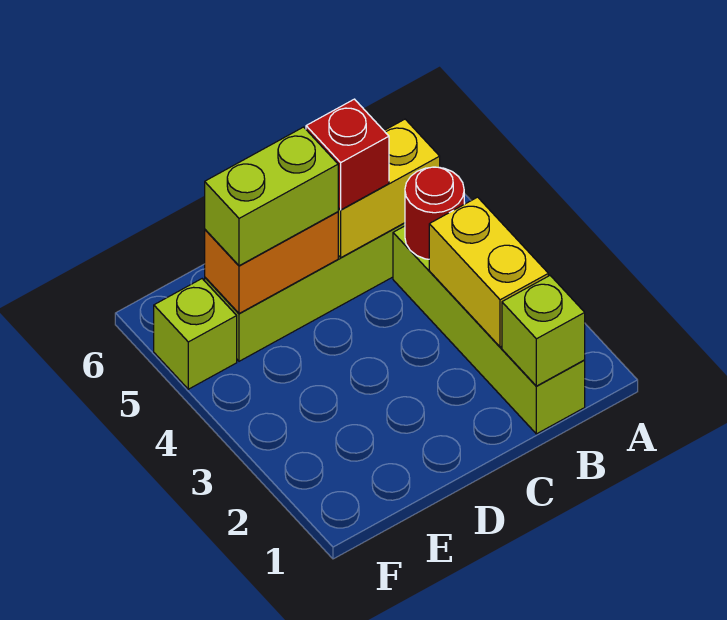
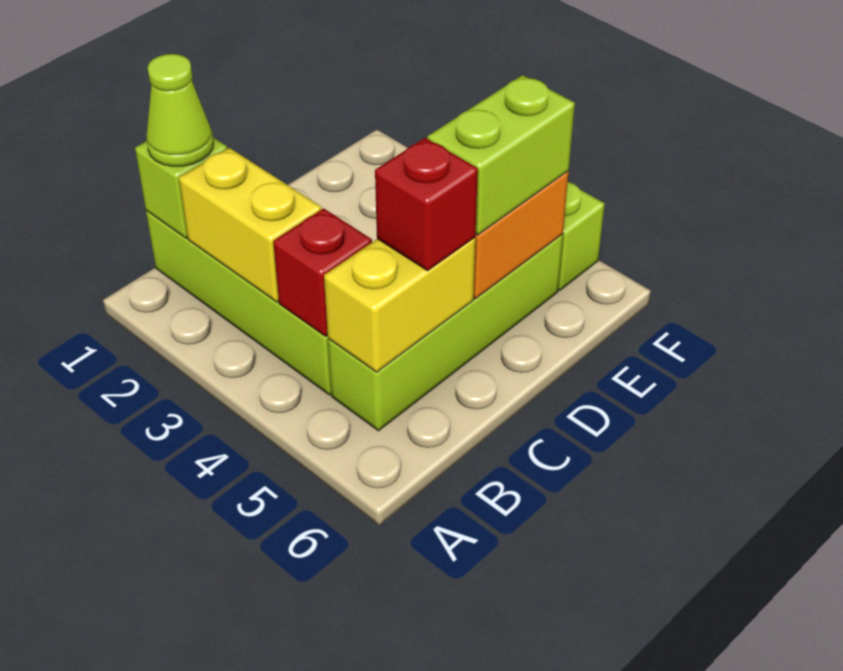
none -> lime 1x1 cone [146,54,213,166]
red 1x1 round brick [405,167,464,259] -> red 1x1 brick [273,208,372,336]

